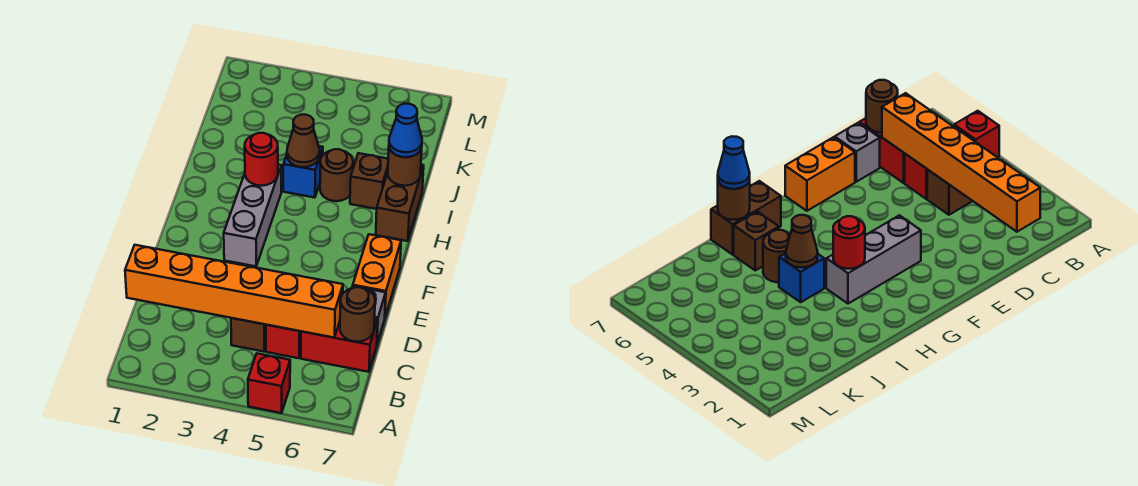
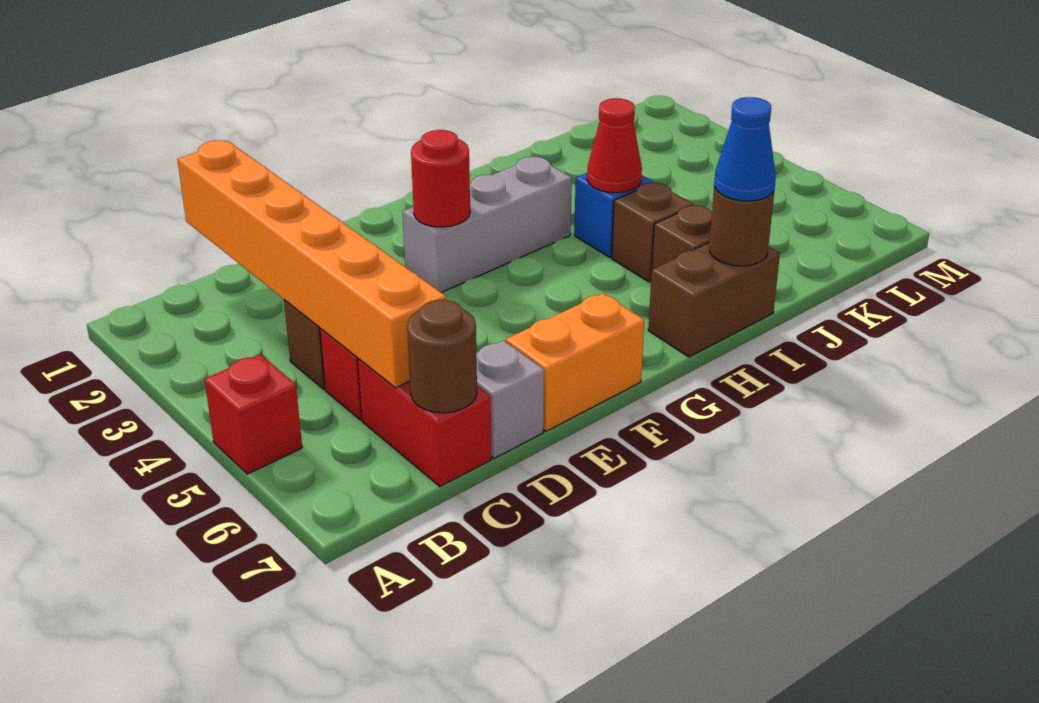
red 1x1 round brick [245,133,278,186] -> red 1x1 round brick moved to [411,130,470,227]
brown 1x1 cone [287,115,320,167] -> red 1x1 cone [587,98,642,193]
brown 1x1 round brick [320,149,353,201] -> brown 1x1 brick [612,183,693,282]

